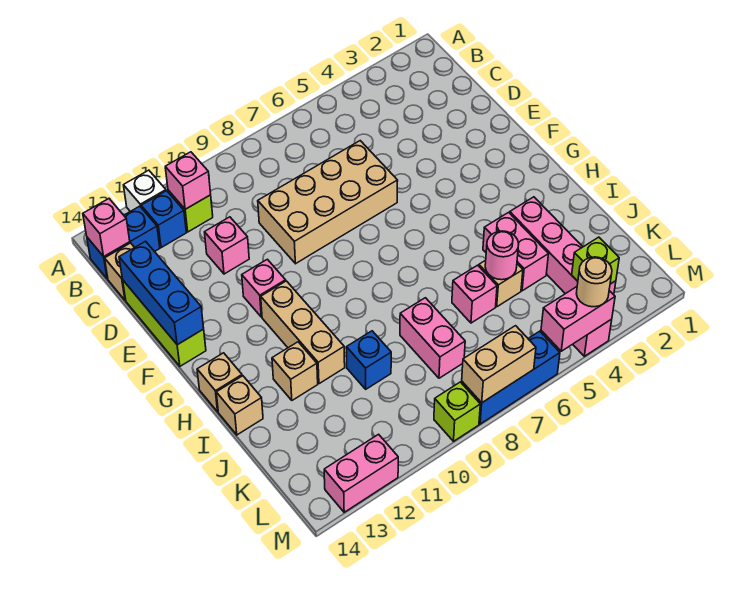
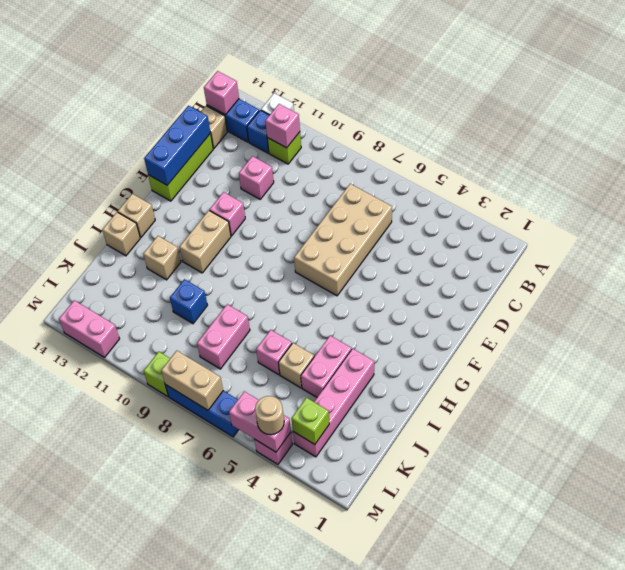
tan 2x4 brick [258,141,398,264] -> tan 2x4 brick turned to [294,184,392,296]
tan 1x3 brick [261,281,345,384] -> tan 1x2 brick [180,211,231,273]
pink 1x1 round brick [485,231,519,280] -> none

